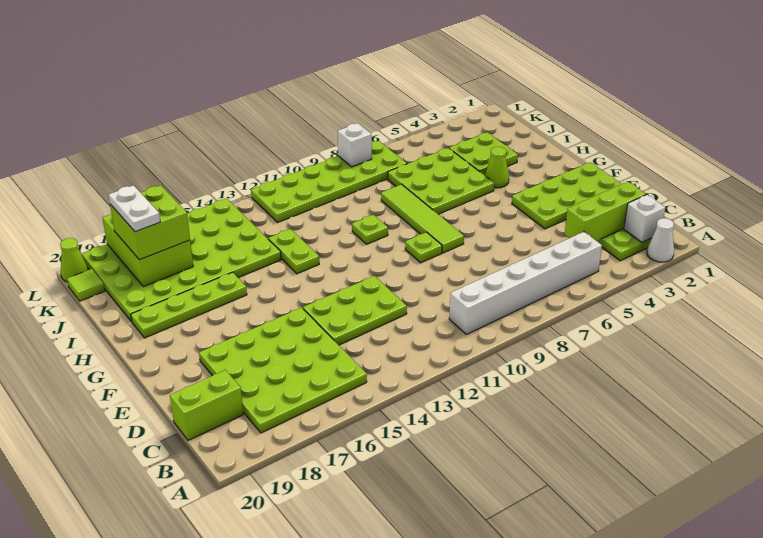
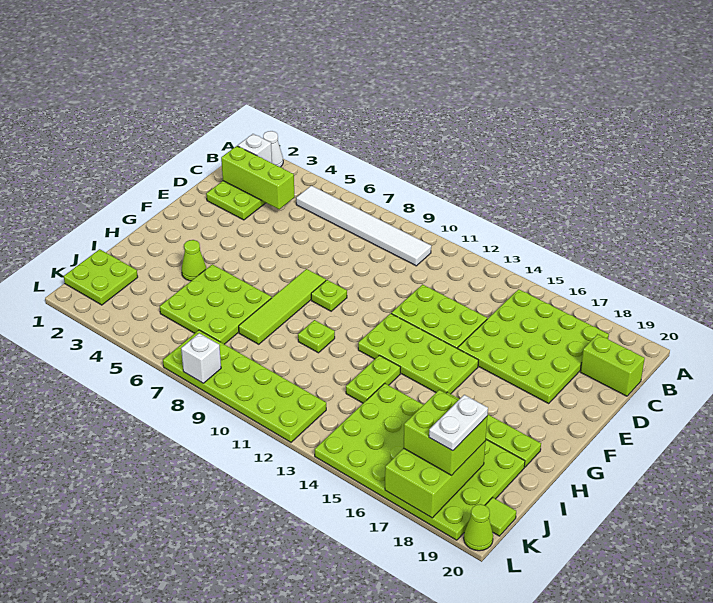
white 1x6 brick [449,232,602,334] -> white 1x6 tile [296,186,431,266]
lime 2x4 plate [512,162,621,229] -> lime 2x4 plate moved to [358,313,478,394]
lime 2x2 plate [449,132,518,175] -> lime 2x2 plate moved to [64,249,138,305]

